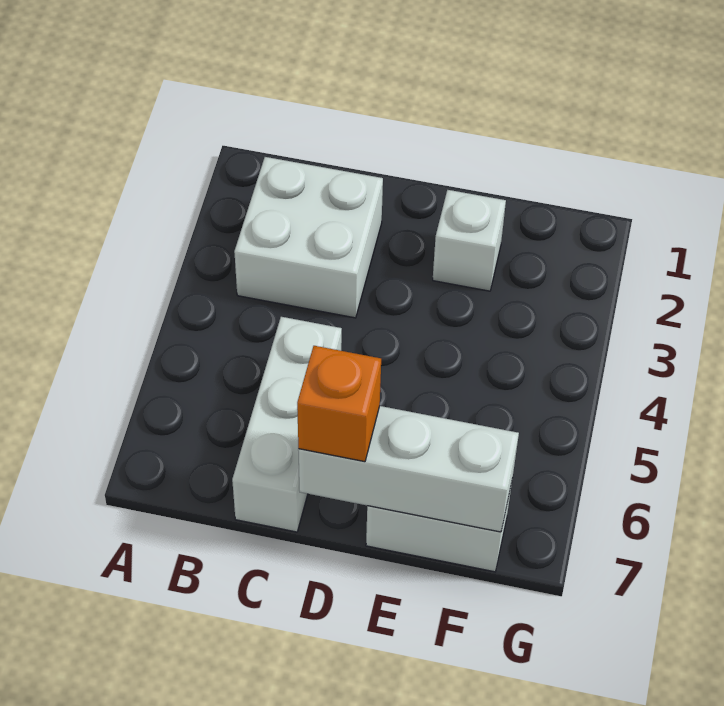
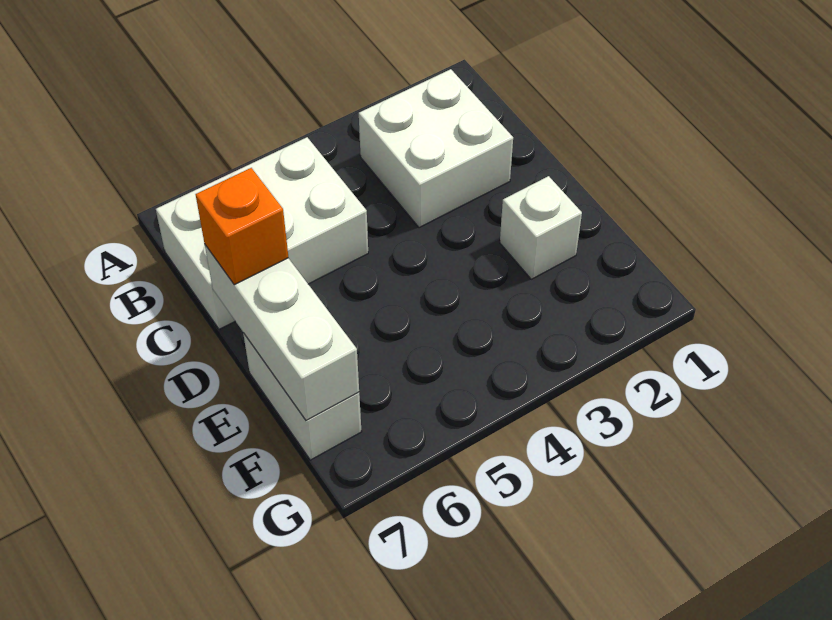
white 1x3 brick [232,317,342,532] -> white 2x3 brick [156,137,368,329]

